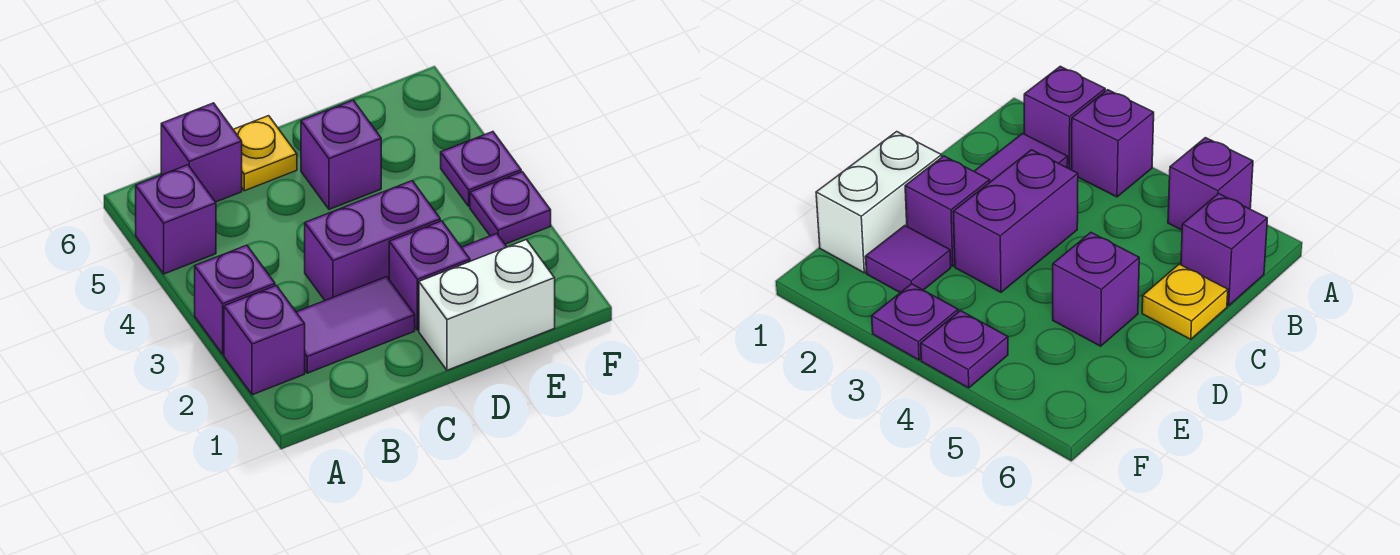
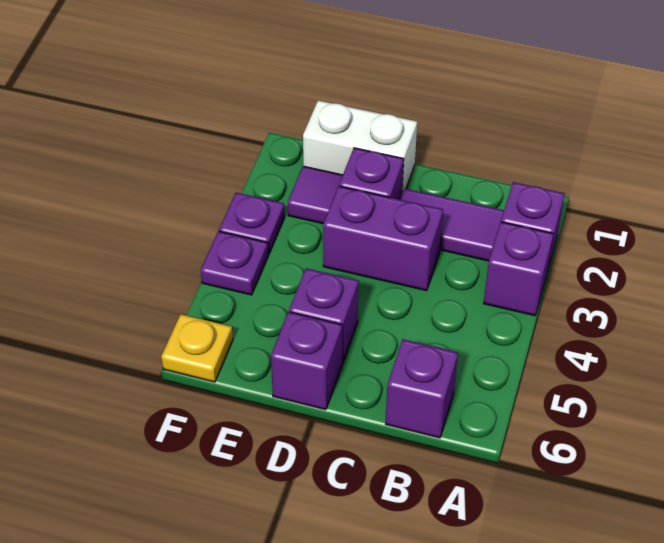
purple 1x1 brick [136,165,216,274] -> purple 1x1 brick moved to [271,312,342,410]
yellow 1x1 plate [233,116,297,191] -> yellow 1x1 plate moved to [161,314,233,382]

